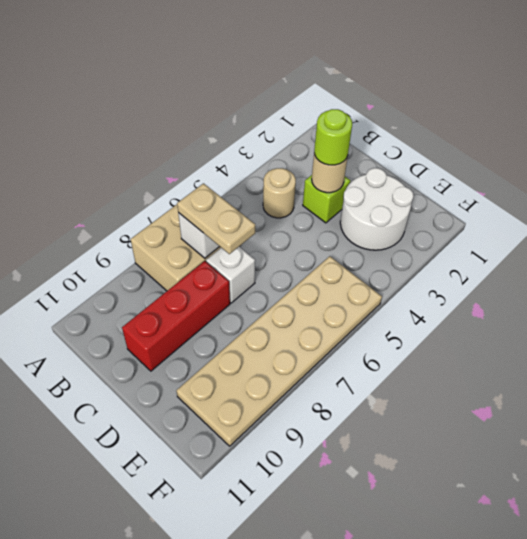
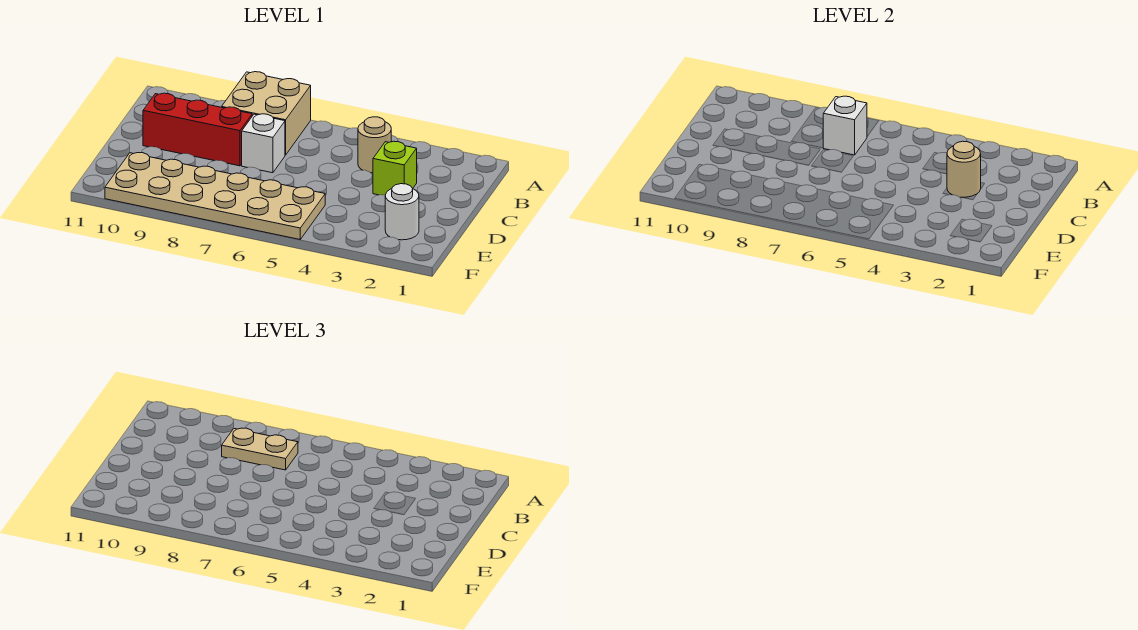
tan 1x2 plate [177,183,255,254] -> tan 1x2 plate turned to [222,428,298,470]
lime 1x1 round brick [314,109,352,165] -> none
white 2x2 round brick [340,168,414,250] -> white 1x1 round brick [385,184,419,240]

